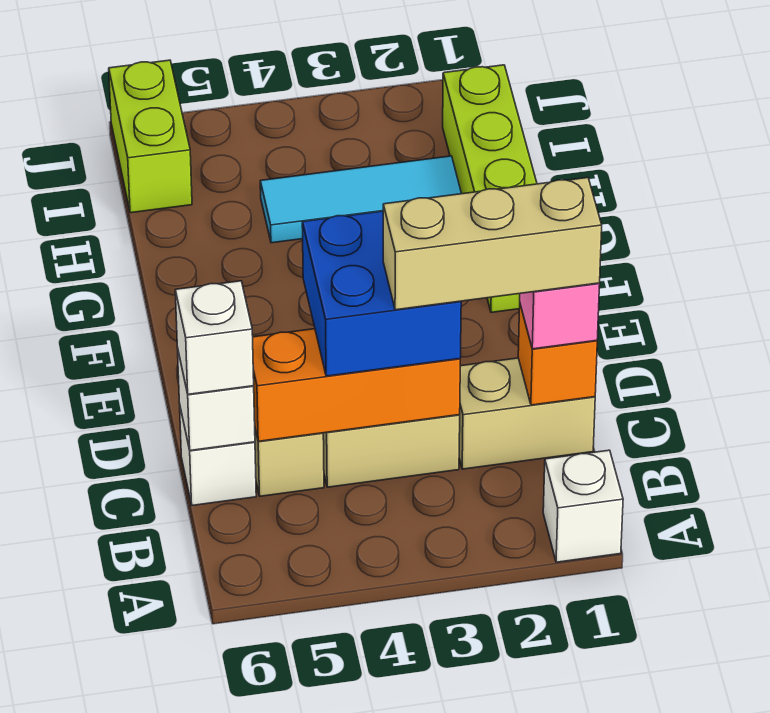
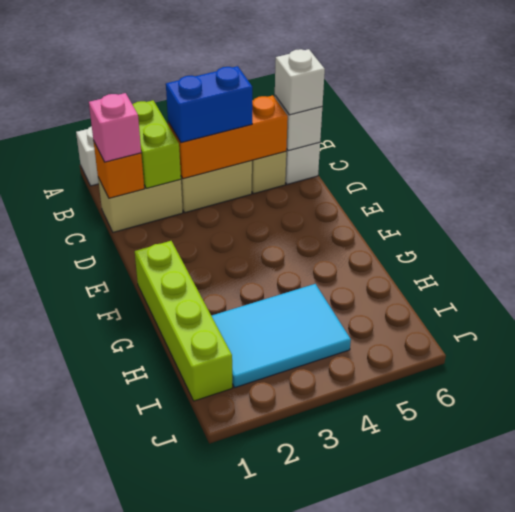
tan 1x3 brick [383,178,602,310] -> none
blue 2x2 brick [302,211,461,376] -> blue 1x2 brick [166,66,252,143]
cyan 1x3 tile [260,156,462,243] -> cyan 2x3 tile [212,284,351,388]
lime 1x2 brick [109,60,192,213] -> lime 1x2 brick moved to [132,100,181,189]

